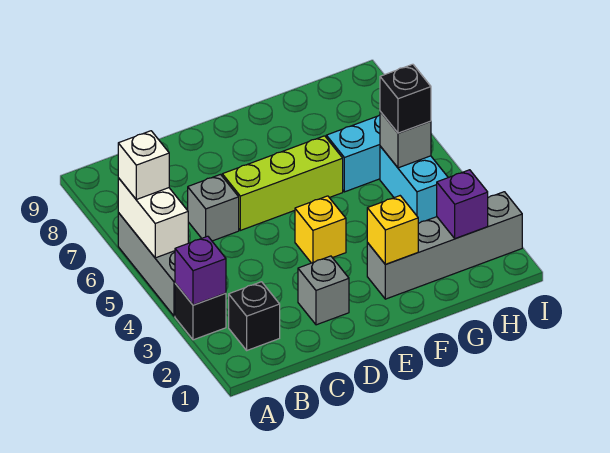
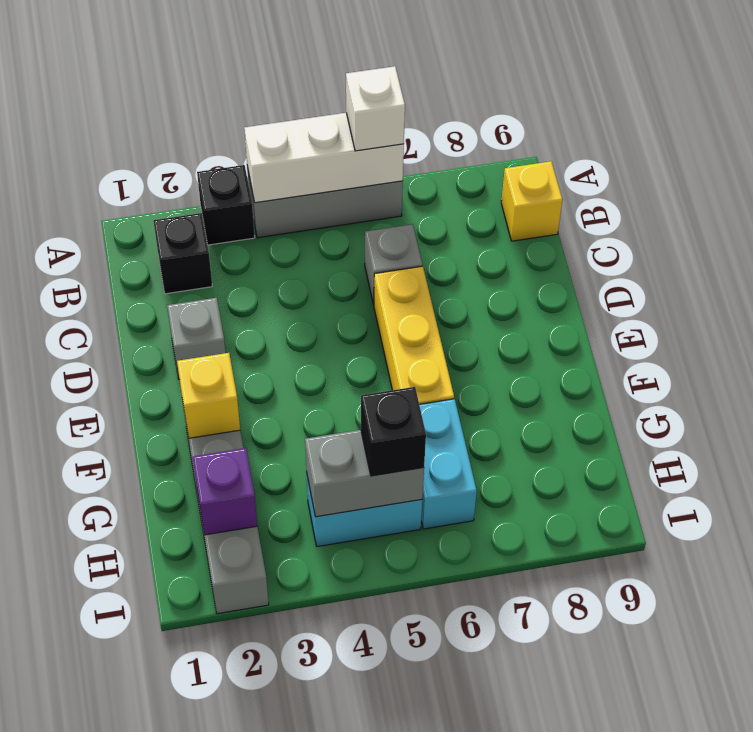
purple 1x1 brick [175,236,226,305] -> none
white 1x2 brick [118,178,188,258] -> white 1x3 brick [244,113,404,203]
lime 1x3 brick [222,136,343,230] -> yellow 1x3 brick [374,266,454,404]
yellow 1x1 brick [295,196,346,263] -> yellow 1x1 brick moved to [501,161,562,241]
grey 1x1 brick [380,111,431,168] -> grey 1x2 brick [305,430,424,517]

